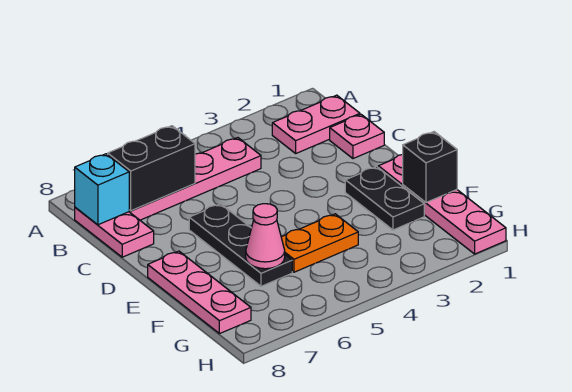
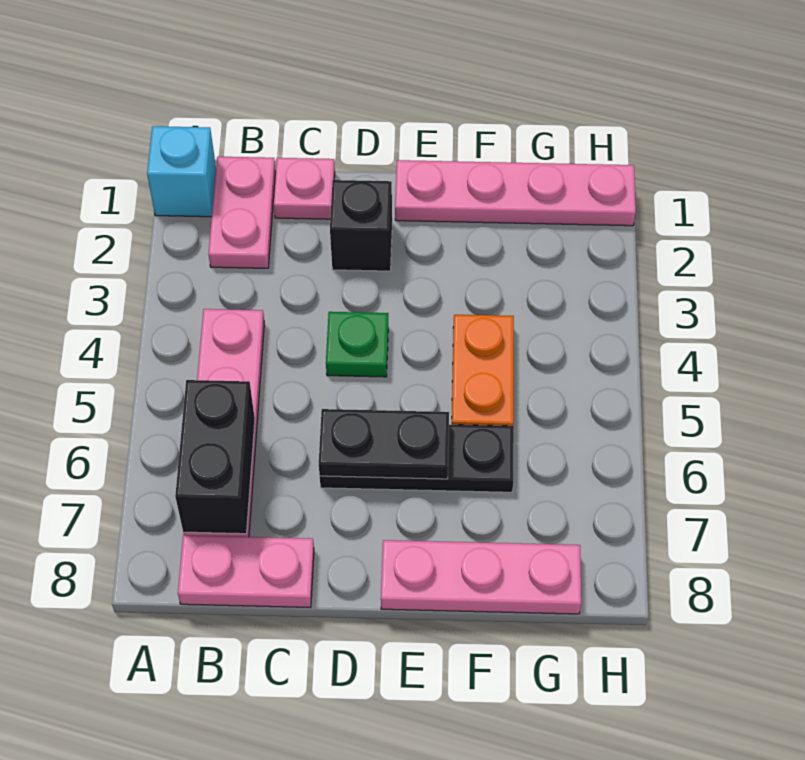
cyan 1x1 brick [75,154,129,225] -> cyan 1x1 brick moved to [147,126,216,217]
none -> green 1x1 plate [326,312,388,377]
black 1x2 plate [345,167,424,230] -> black 1x2 plate moved to [319,409,449,479]
black 1x1 brick [403,132,457,202] -> black 1x1 brick moved to [330,180,392,271]
pink 1x1 cone [246,204,285,269] -> none

